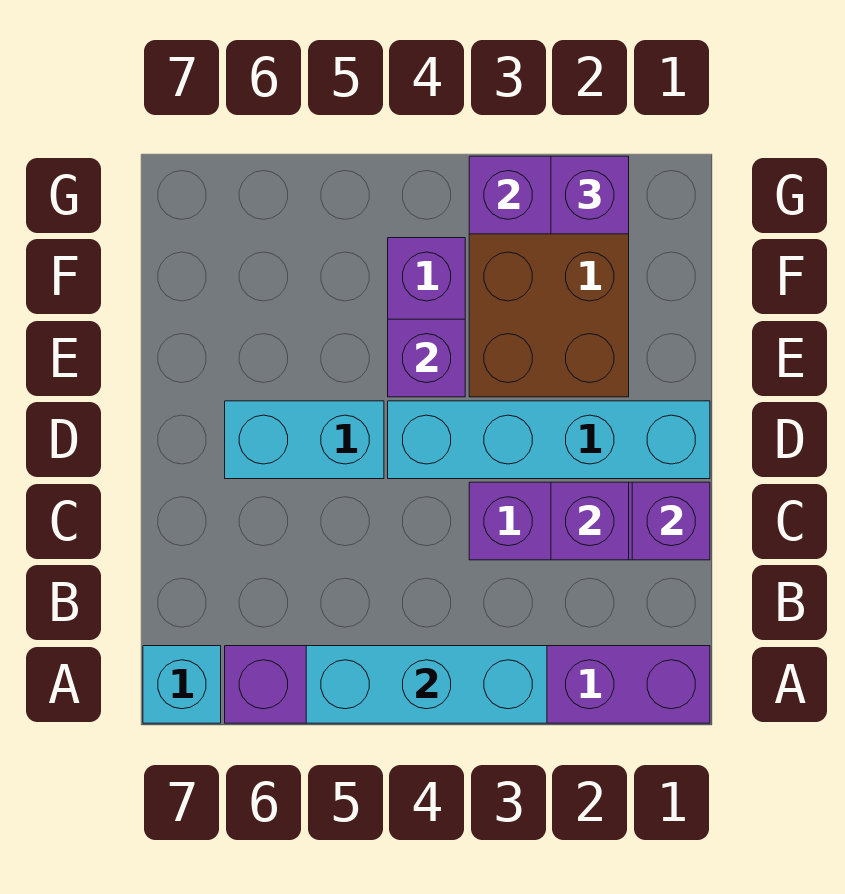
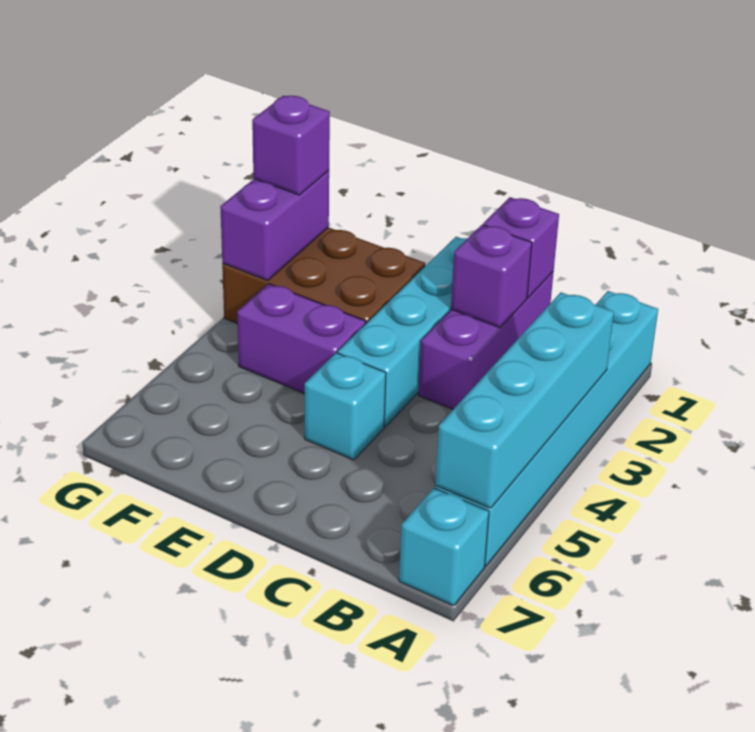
purple 1x6 brick [225,646,710,723] -> cyan 1x6 brick [435,291,658,566]
cyan 1x3 brick [306,646,547,723] -> cyan 1x4 brick [435,292,614,508]
cyan 1x2 brick [225,401,384,479] -> cyan 1x1 brick [305,353,386,460]
purple 1x1 brick [388,319,465,397] -> none

